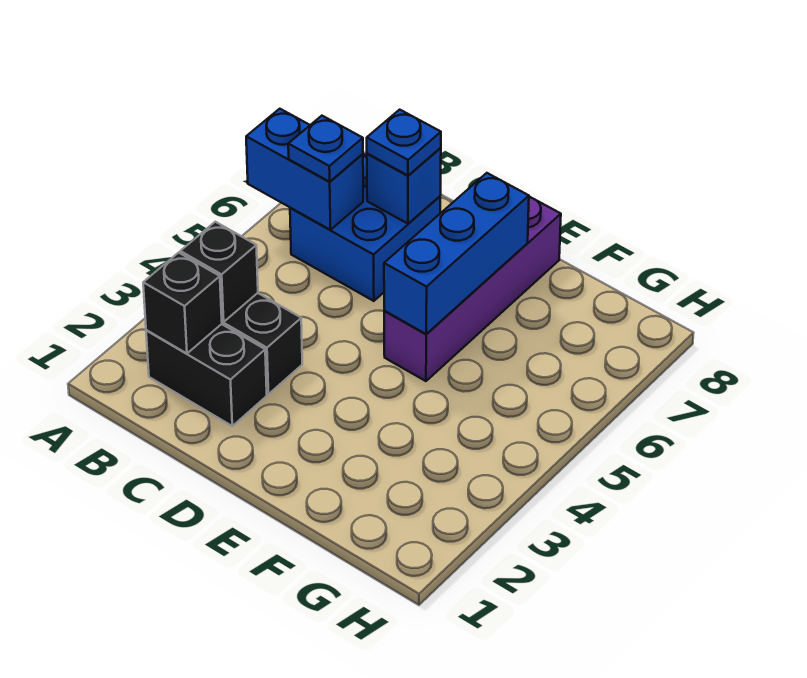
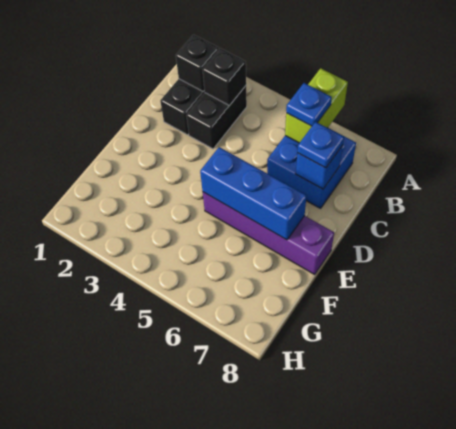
blue 1x2 brick [246,109,363,230] -> lime 1x2 brick [285,68,348,143]

